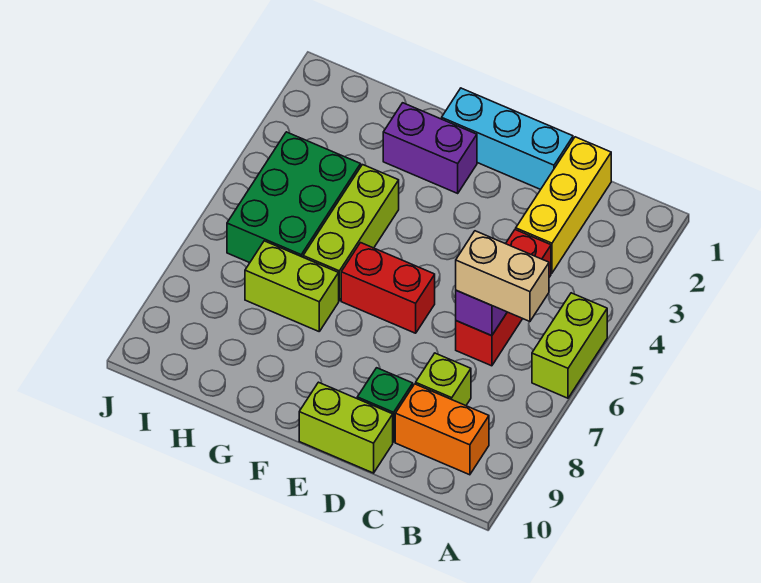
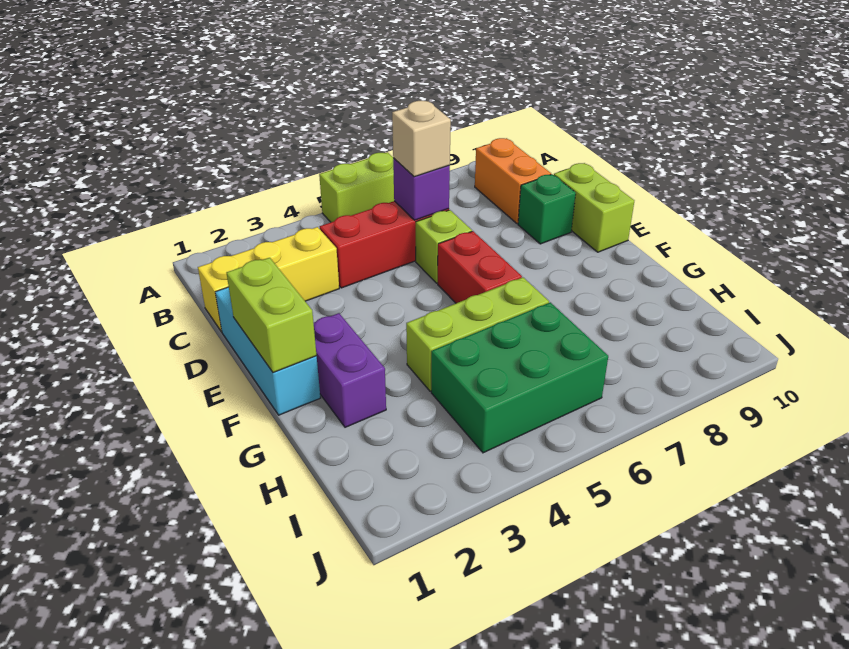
tan 1x2 brick [456,231,549,322] -> tan 1x1 brick [392,101,451,177]
lime 1x1 brick [416,353,471,406] -> lime 1x1 brick moved to [416,210,472,283]
lime 1x2 brick [245,241,339,331] -> lime 1x2 brick moved to [226,258,317,373]

